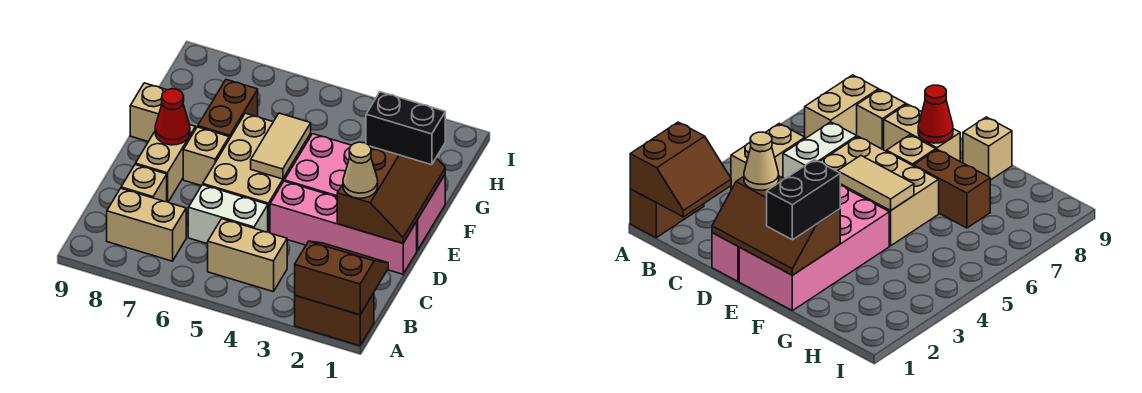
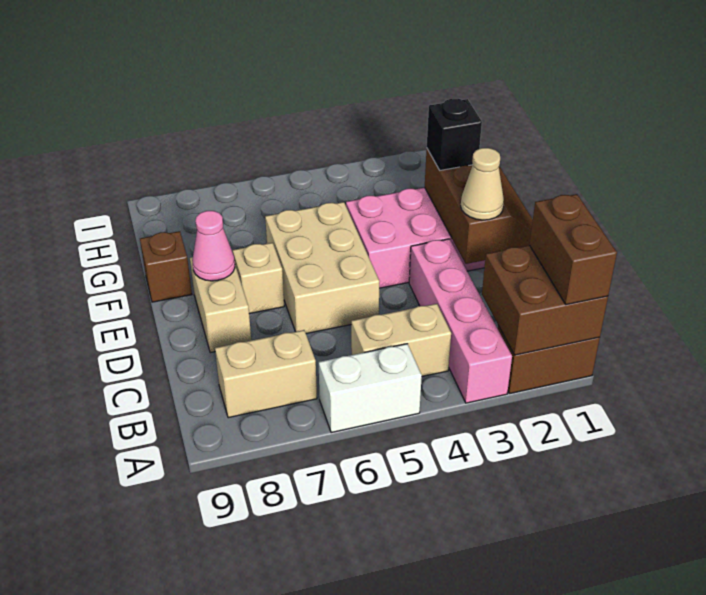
brown 2x2 slope [295,241,388,315] -> brown 2x2 brick [482,245,608,355]
white 1x2 brick [188,185,268,244] -> white 1x2 brick moved to [319,344,422,433]
tan 1x1 brick [121,165,167,202] -> none
pink 1x4 brick [270,181,417,274] -> pink 1x4 brick turned to [409,239,512,403]
tan 1x2 tile [251,113,311,179] -> none
red 1x1 cone [155,89,190,145] -> pink 1x1 cone [192,211,235,281]
black 1x2 brick [366,92,445,165] -> black 1x1 brick [427,99,482,170]
brown 1x2 brick [198,80,258,139] -> brown 1x2 brick moved to [529,194,617,305]
tan 1x1 brick [130,83,166,142] -> brown 1x1 brick [140,231,192,302]

